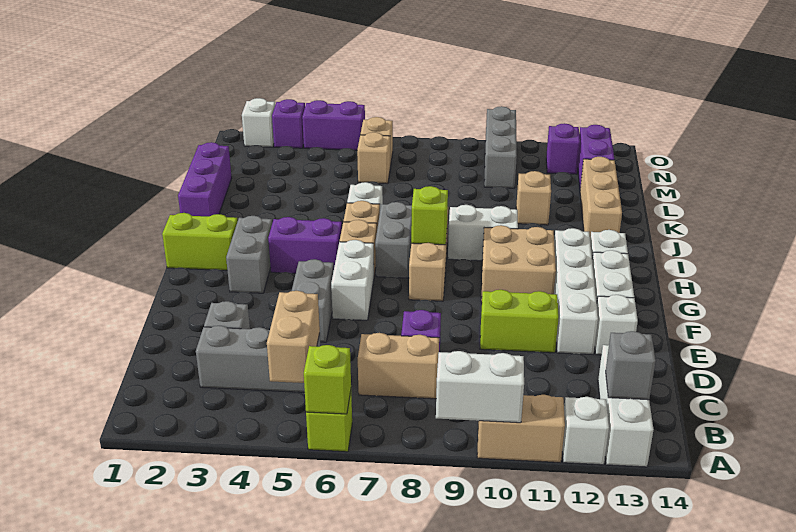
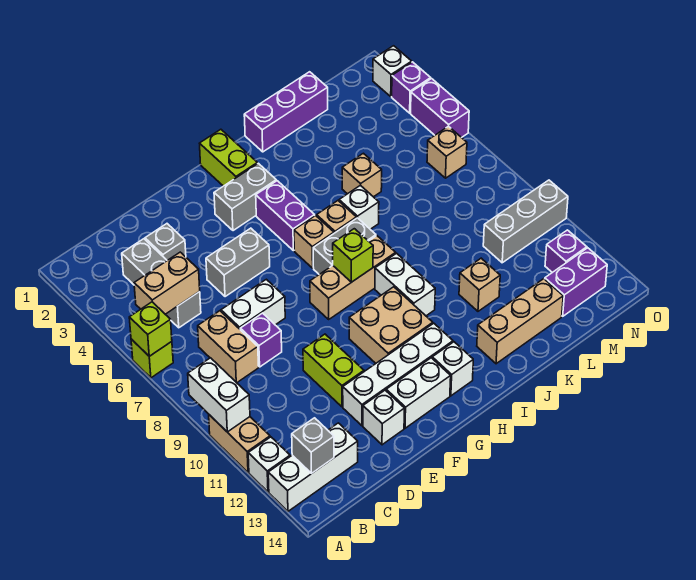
white 1x2 brick [331,240,374,320] -> white 1x2 brick moved to [221,279,285,329]
tan 1x1 brick [357,132,390,184] -> tan 1x1 brick moved to [342,153,382,197]

